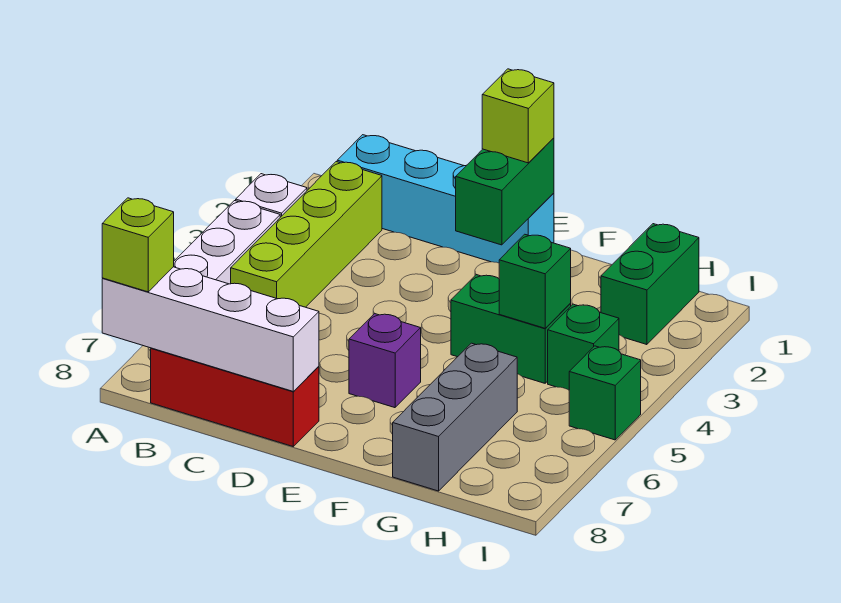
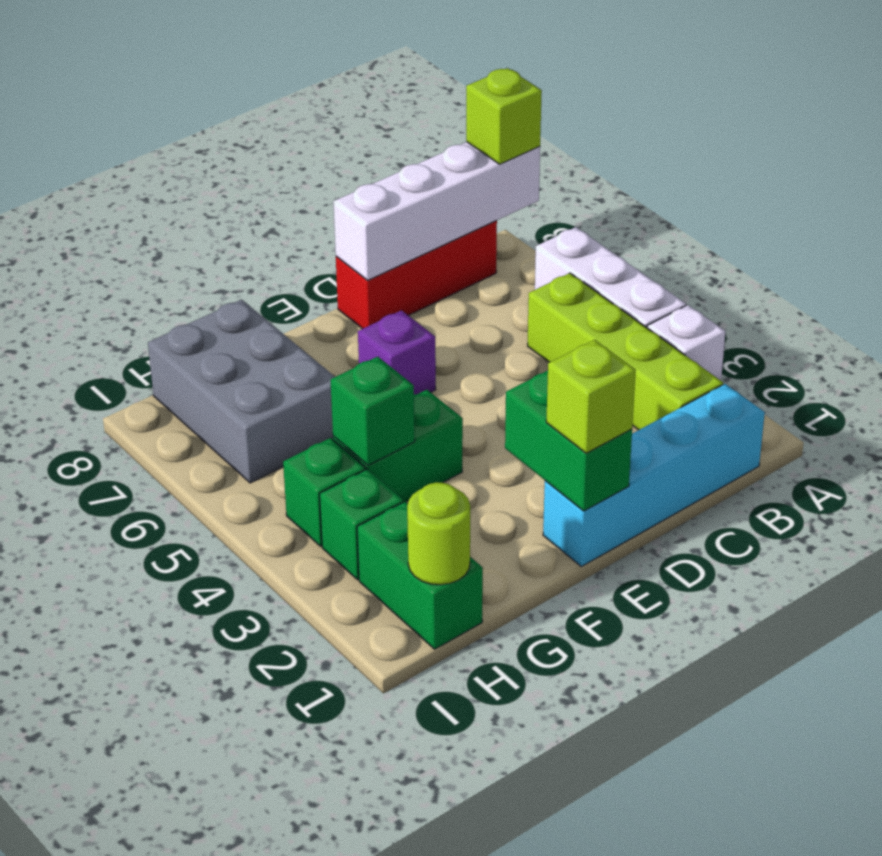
grey 1x3 brick [393,343,517,491] -> grey 2x3 brick [148,300,335,483]
none -> lime 1x1 round brick [407,482,470,585]
green 1x1 brick [569,346,641,440] -> green 1x1 brick moved to [320,469,403,580]

